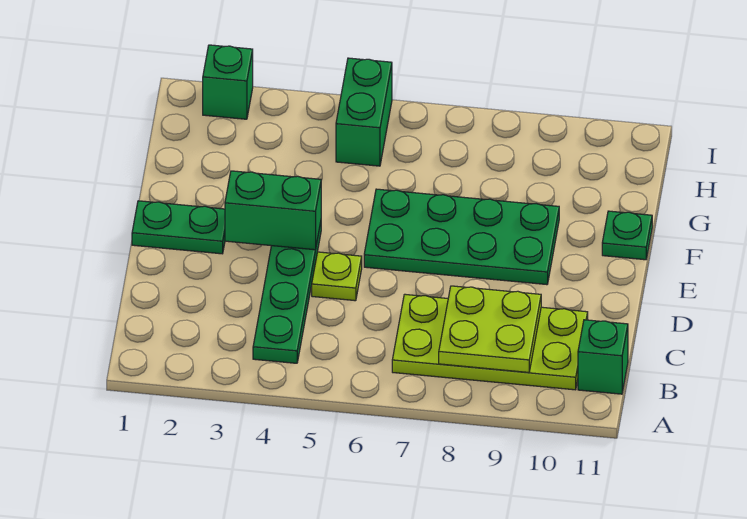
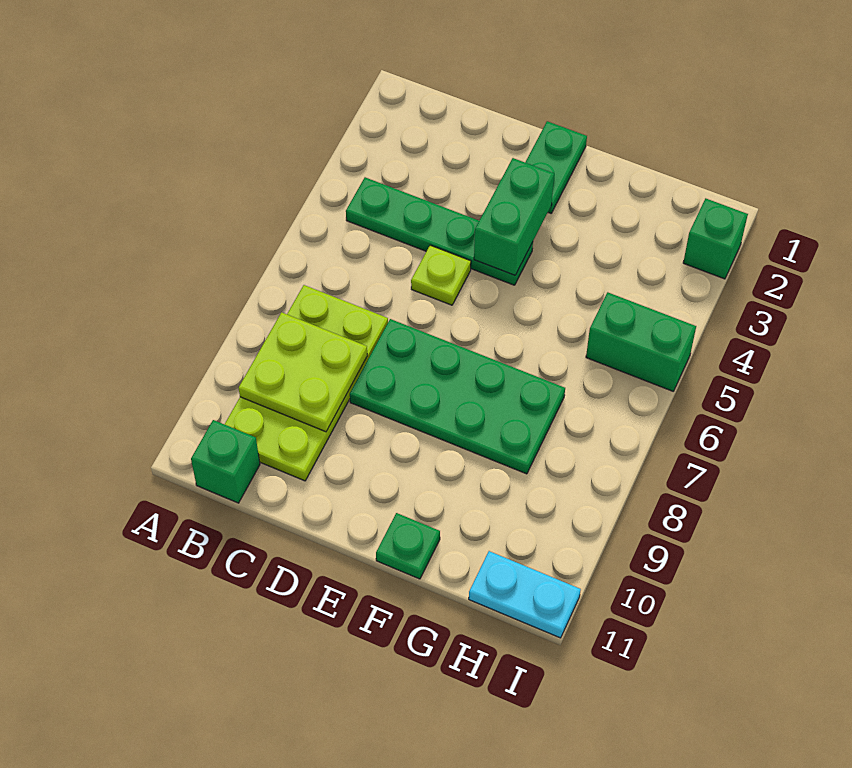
green 2x4 plate [364,189,559,285] -> green 2x4 plate turned to [350,319,565,474]
none -> cyan 1x2 plate [469,551,581,638]

